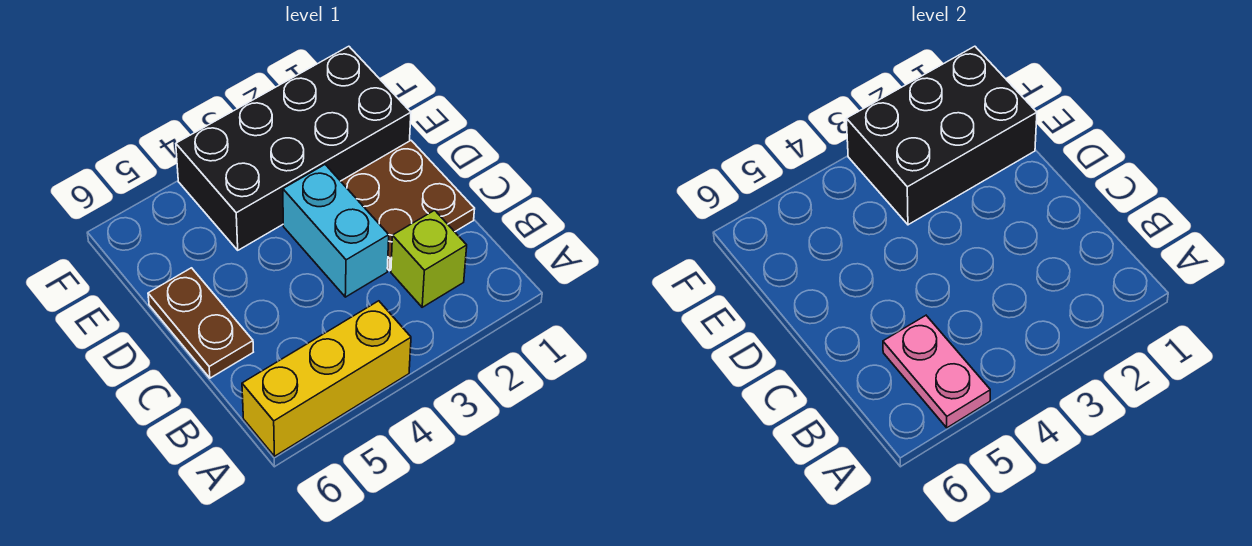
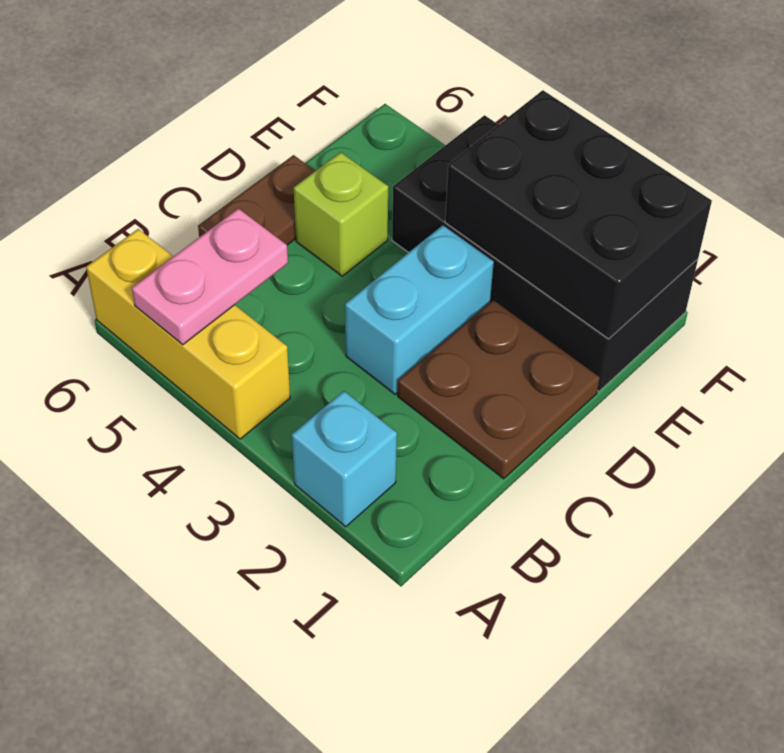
none -> cyan 1x1 brick [292,391,397,527]
lime 1x1 brick [391,210,467,307] -> lime 1x1 brick moved to [294,152,388,276]

